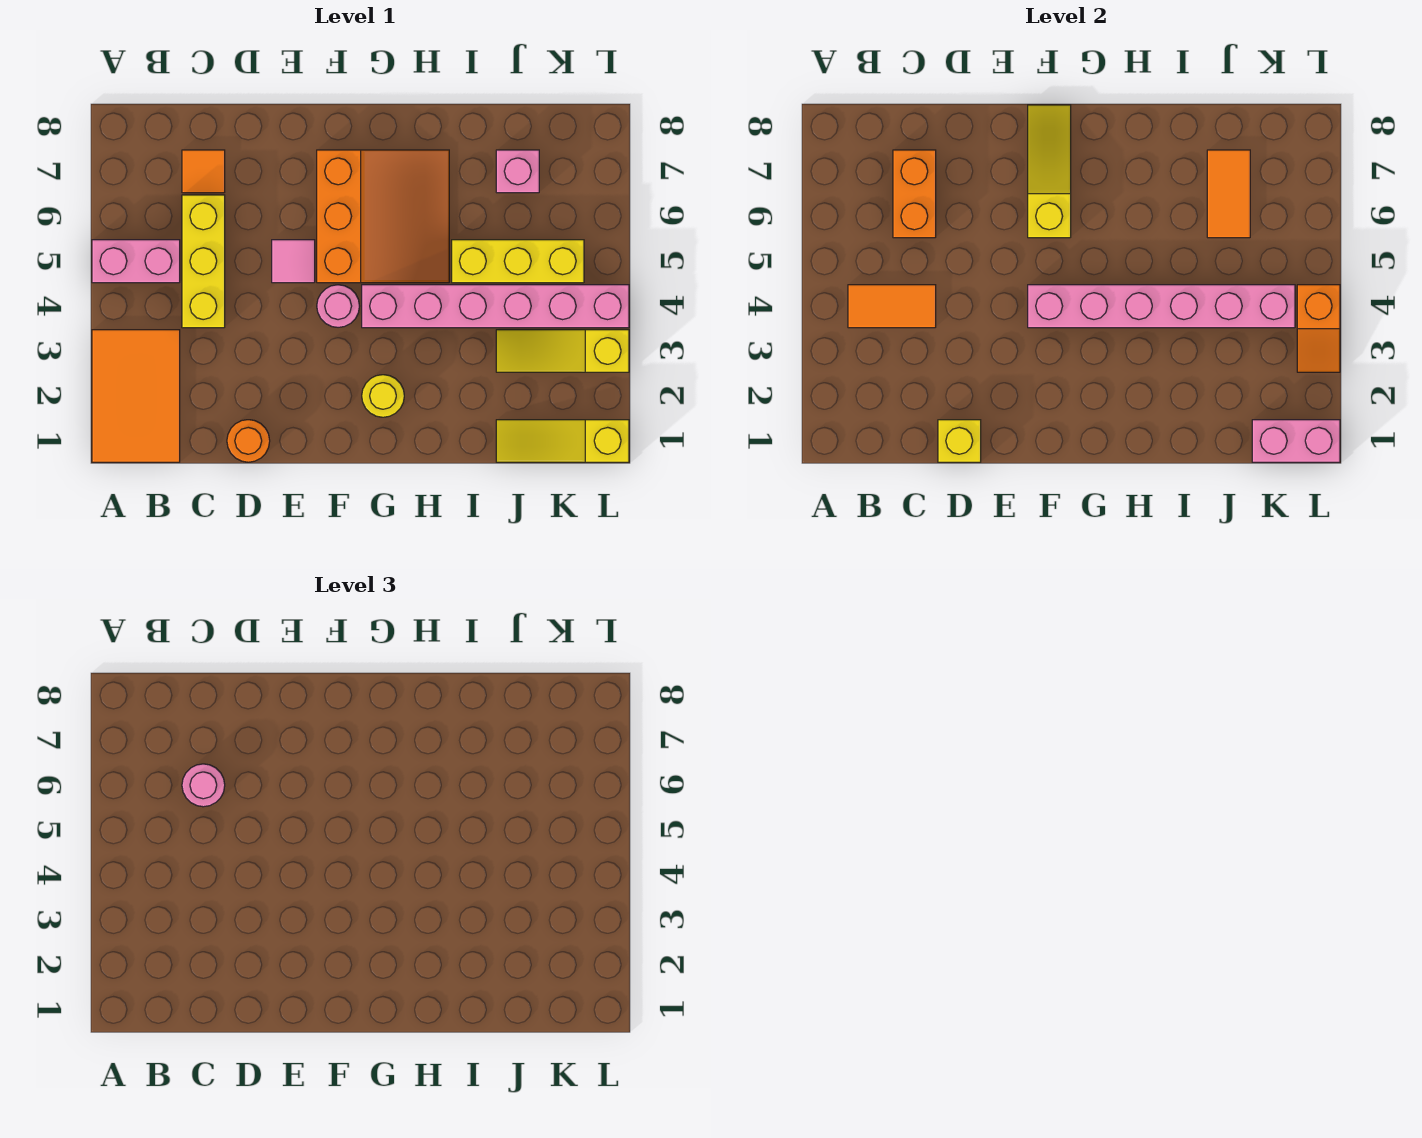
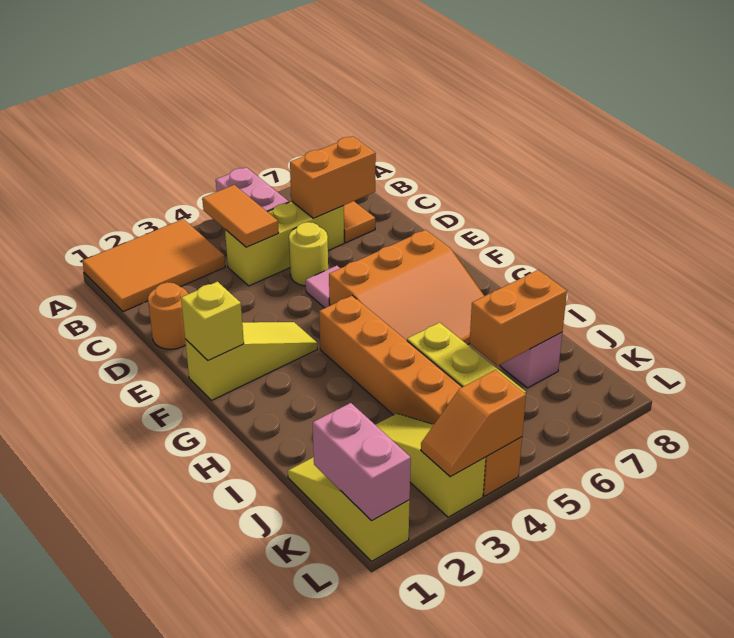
pink 1x1 round brick [182,764,225,807] -> none
yellow 1x1 brick [938,420,981,462] -> yellow 1x1 brick moved to [181,282,244,360]
pink 1x1 round brick [317,285,359,327] -> none
pink 1x6 brick [1028,285,1295,328] -> none
yellow 1x3 slope [1028,105,1071,238] -> yellow 1x3 slope moved to [185,322,317,401]
yellow 1x1 round brick [362,375,404,417] -> yellow 1x1 round brick moved to [289,222,328,286]
pink 1x6 brick [362,285,629,328] -> orange 1x6 brick [319,295,522,496]
orange 1x2 tile [1207,150,1250,238] -> orange 1x2 brick [470,270,567,366]

